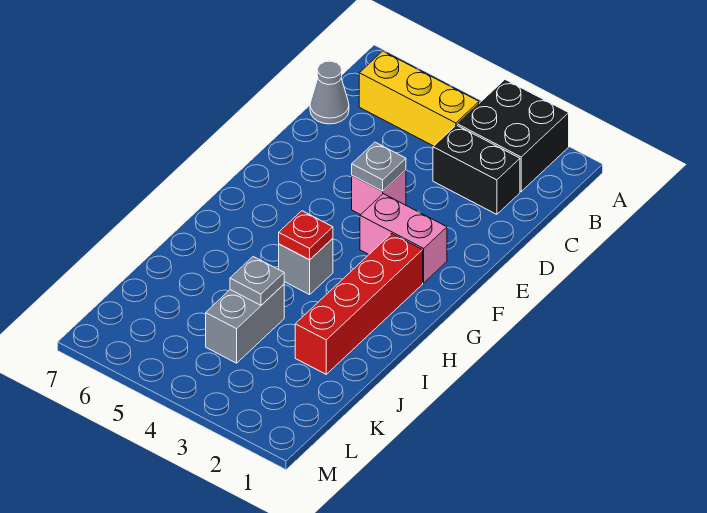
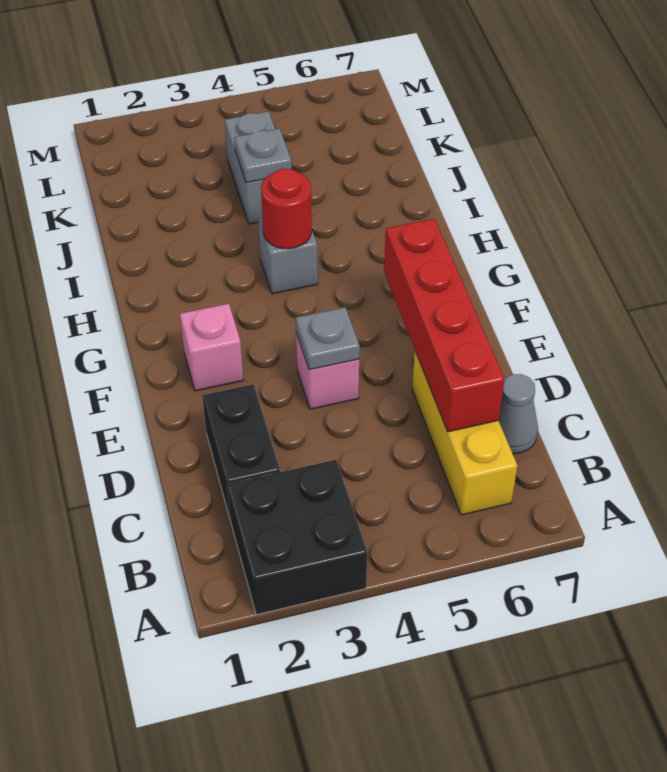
yellow 1x3 brick [359,51,479,146] -> yellow 1x3 brick turned to [412,351,517,515]
black 1x2 brick [433,125,520,214] -> black 1x2 brick turned to [202,384,280,517]
pink 1x2 brick [360,194,447,283] -> pink 1x1 brick [180,304,243,391]
red 1x4 brick [295,234,423,374] -> red 1x4 brick moved to [384,219,505,432]
red 1x1 plate [279,211,333,260] -> red 1x1 round brick [261,169,312,249]

